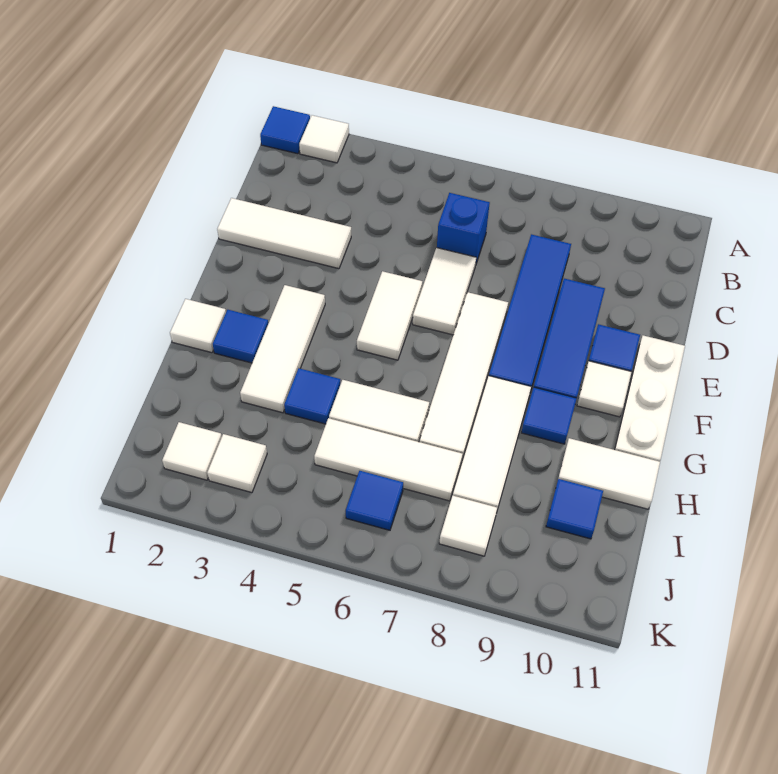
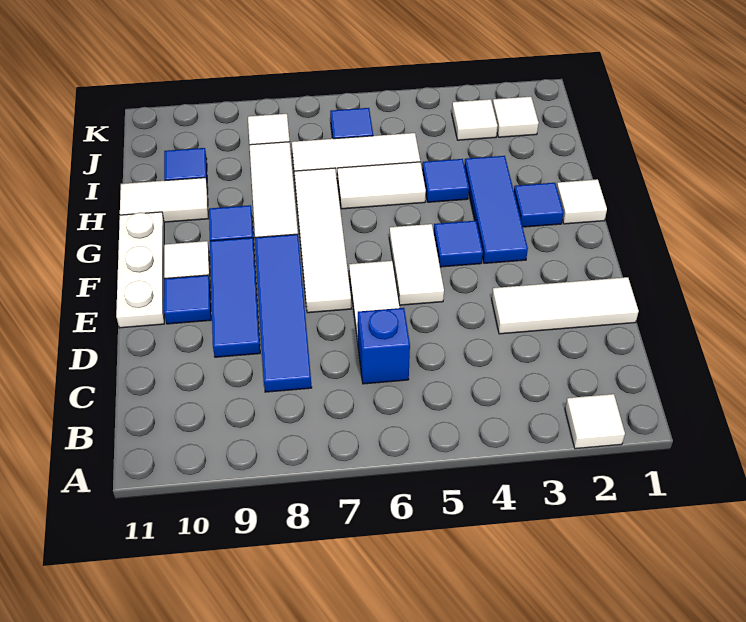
blue 1x1 tile [260,106,310,154] -> blue 1x1 tile moved to [434,221,483,267]
white 1x3 tile [240,285,325,413] -> blue 1x3 tile [464,156,528,263]

